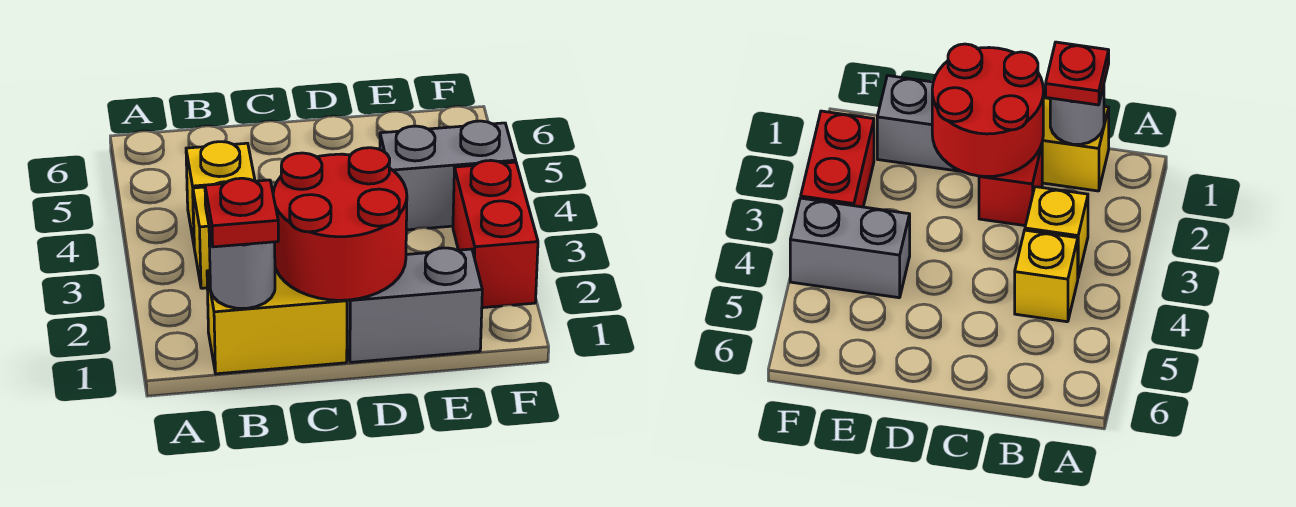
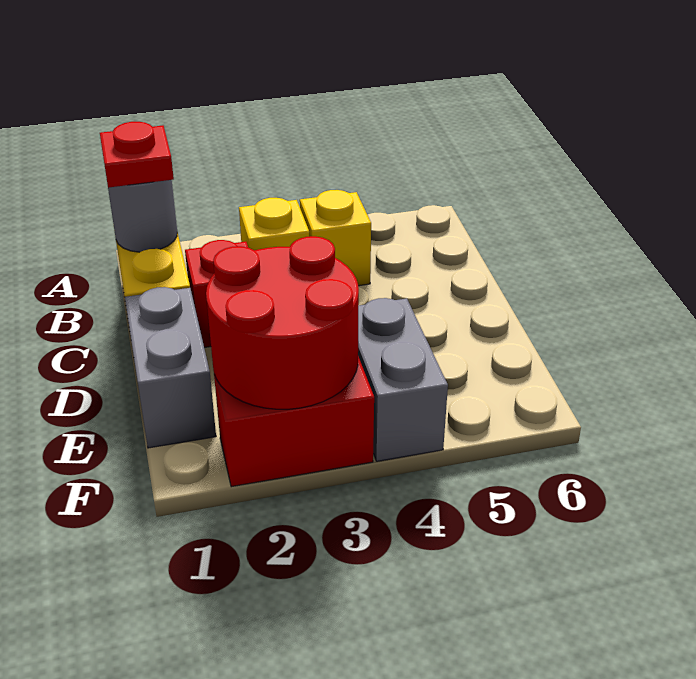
red 2x2 round brick [273,148,407,300] -> red 2x2 round brick moved to [206,236,359,409]

